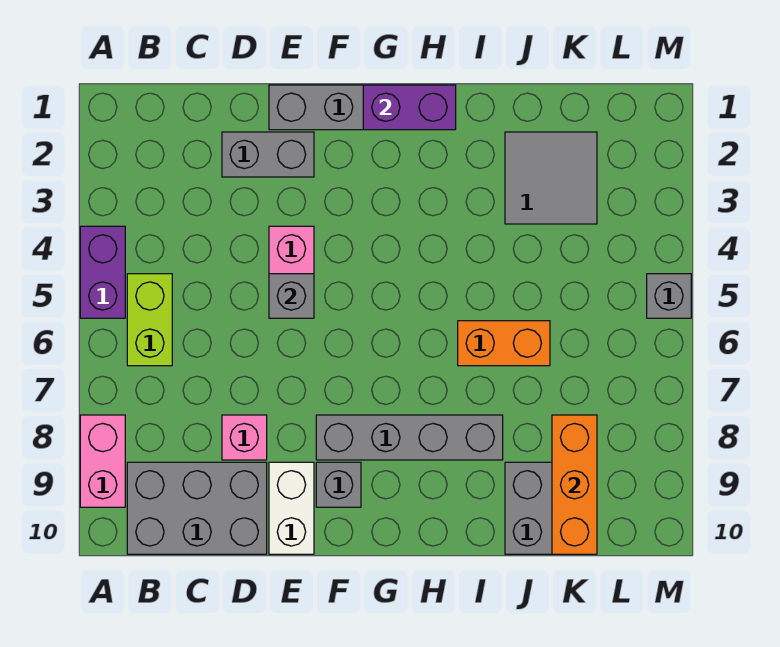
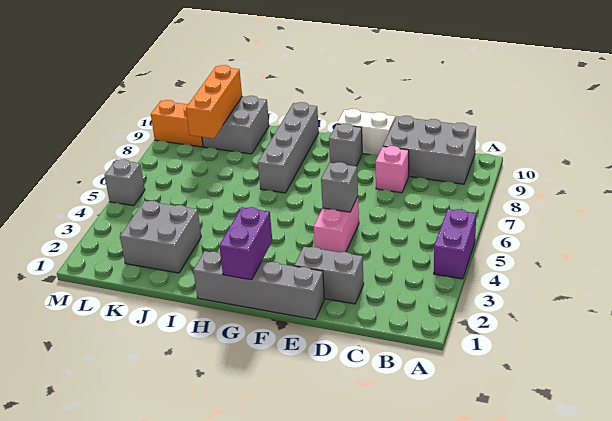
pink 1x2 brick [80,415,125,507] -> none
lime 1x2 brick [127,274,172,366] -> none
white 1x2 brick [269,462,314,554] -> white 1x2 brick turned to [337,109,395,155]
grey 1x4 brick [316,415,503,460] -> grey 1x4 brick turned to [258,102,319,193]
purple 1x2 brick [363,85,456,130] -> purple 1x2 brick turned to [219,207,272,280]
orange 1x2 brick [458,321,550,366] -> orange 1x2 brick moved to [151,100,203,147]
grey 2x2 tile [505,132,597,224] -> grey 2x2 brick [120,201,201,273]

